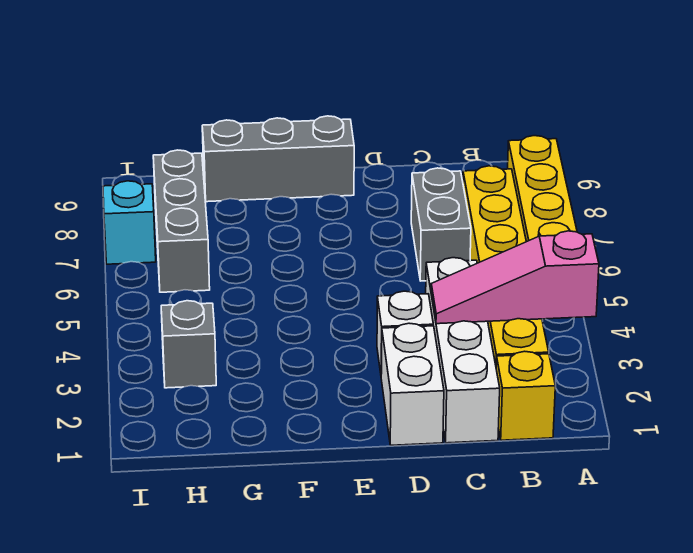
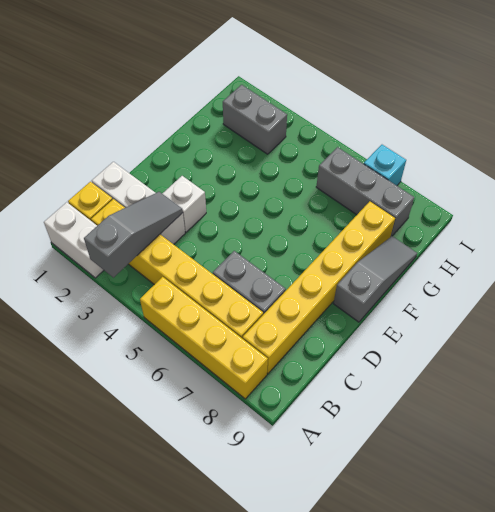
pink 1x3 slope [431,231,599,324] -> grey 1x3 slope [84,192,183,278]
none -> yellow 1x6 brick [243,202,395,374]
white 1x4 brick [426,258,500,443] -> white 1x3 brick [92,162,185,244]
white 1x2 brick [381,323,444,445] -> white 1x2 brick moved to [44,202,104,278]
grey 1x3 brick [202,116,354,202] -> grey 1x3 slope [333,236,417,322]
grey 1x1 brick [161,301,216,388] -> grey 1x2 brick [223,85,287,154]

